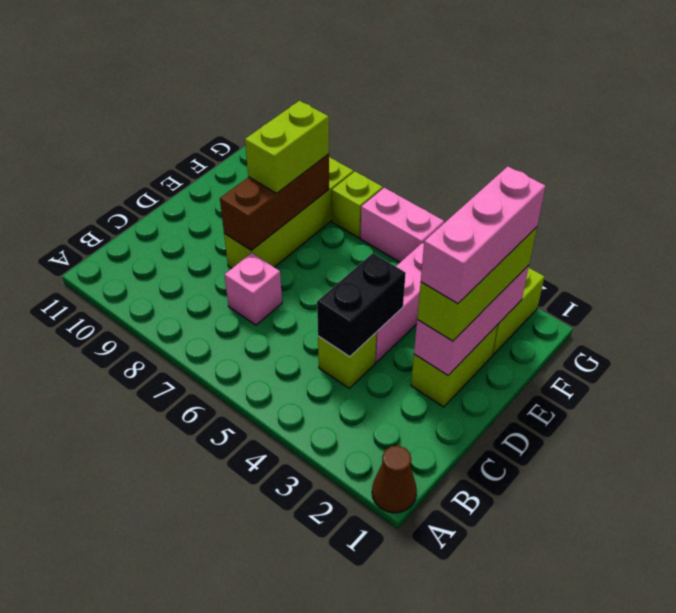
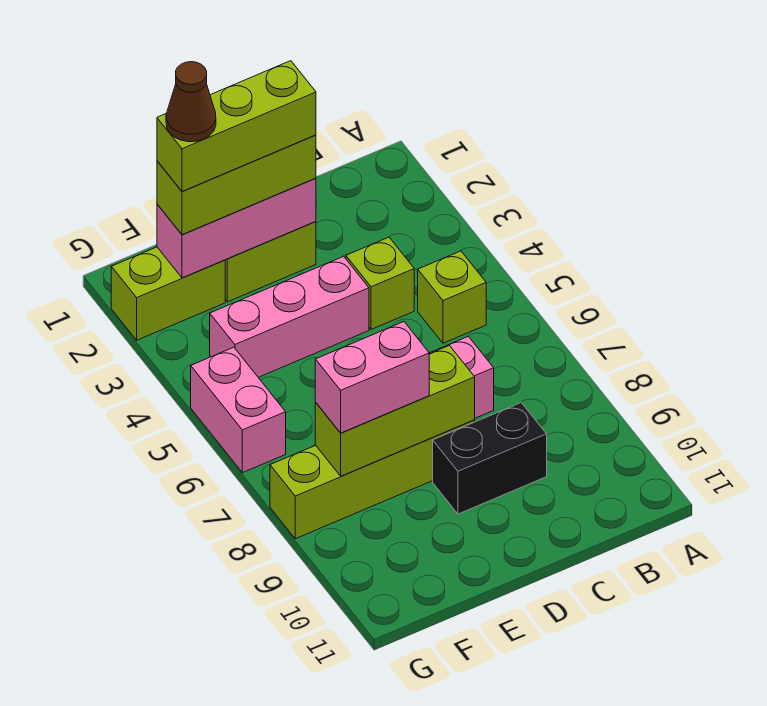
brown 1x1 cone [372,446,417,513] -> brown 1x1 cone moved to [166,62,216,142]
black 1x2 brick [317,253,406,357] -> black 1x2 brick moved to [433,403,547,514]
pink 1x3 brick [421,166,546,304] -> lime 1x3 brick [157,61,316,191]
brown 1x3 brick [220,154,329,251] -> lime 1x3 brick [315,346,475,476]
lime 1x2 brick [245,101,329,193] -> pink 1x2 brick [315,322,429,433]
lime 1x1 brick [332,171,383,238] -> lime 1x1 brick moved to [418,251,486,343]

